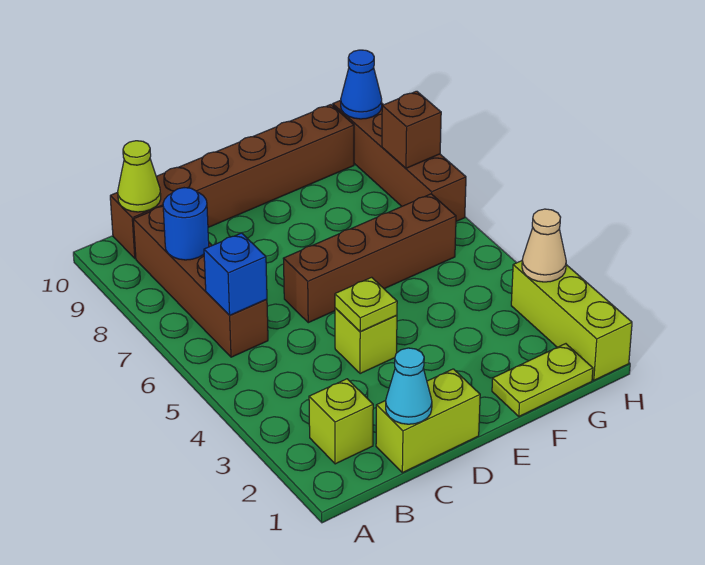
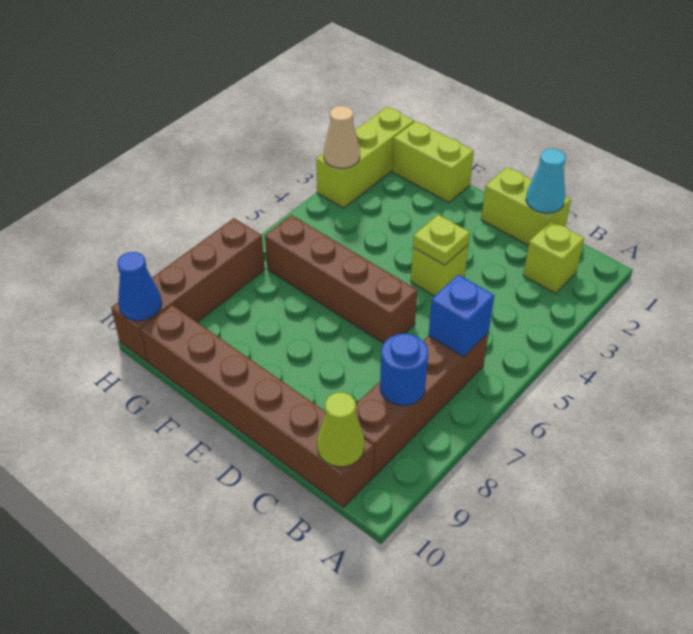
lime 1x2 plate [492,344,593,416] -> lime 1x2 brick [392,121,474,202]
brown 1x1 brick [382,91,441,168] -> none

